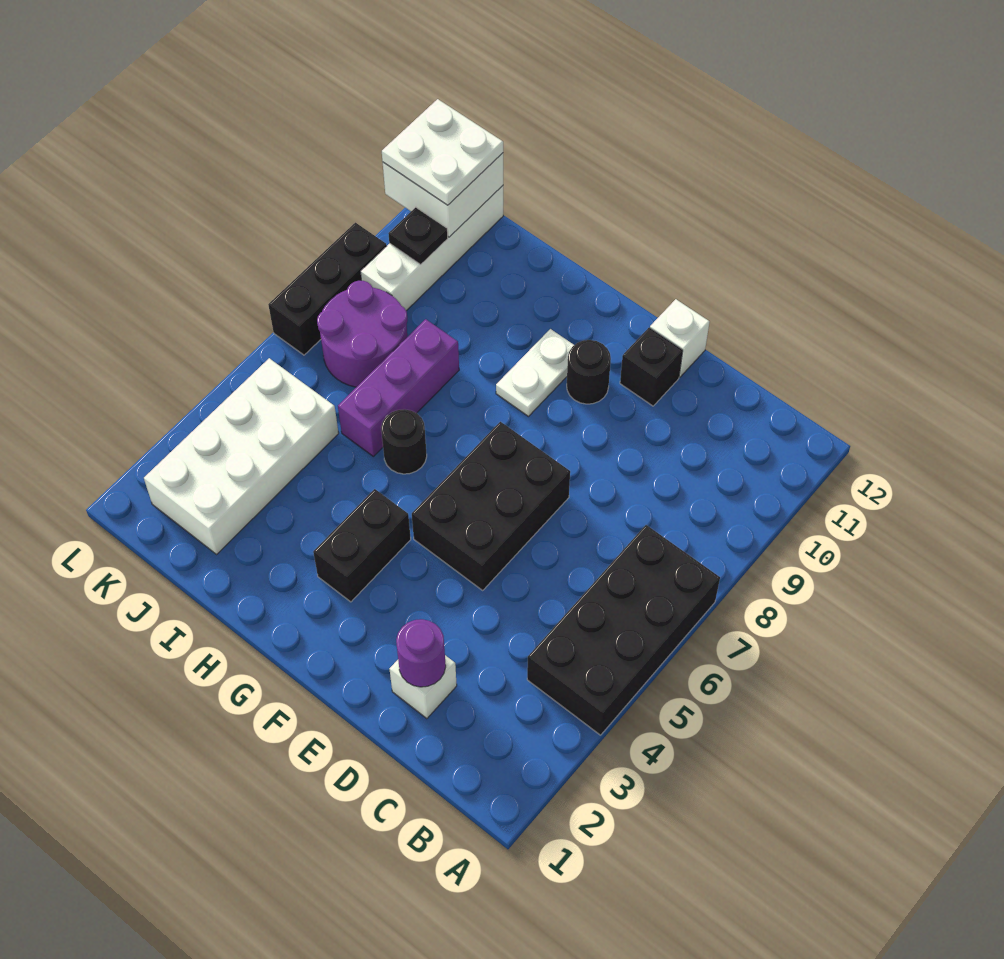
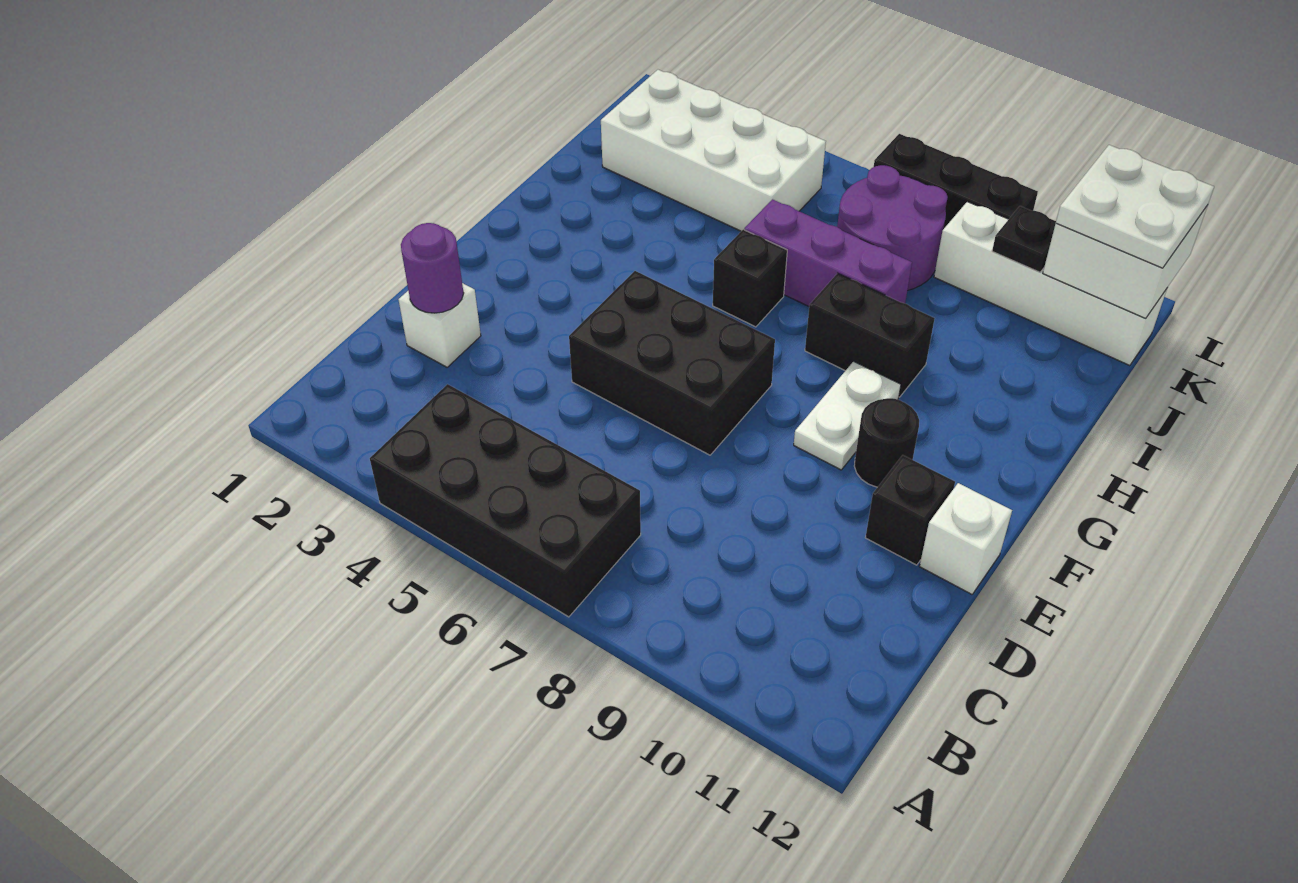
black 1x2 brick [313,489,411,602] -> black 1x2 brick moved to [805,273,935,397]
white 1x2 plate [496,329,574,416] -> white 1x2 plate turned to [794,361,901,470]
black 1x1 round brick [381,409,427,474] -> black 1x1 brick [713,230,787,327]

